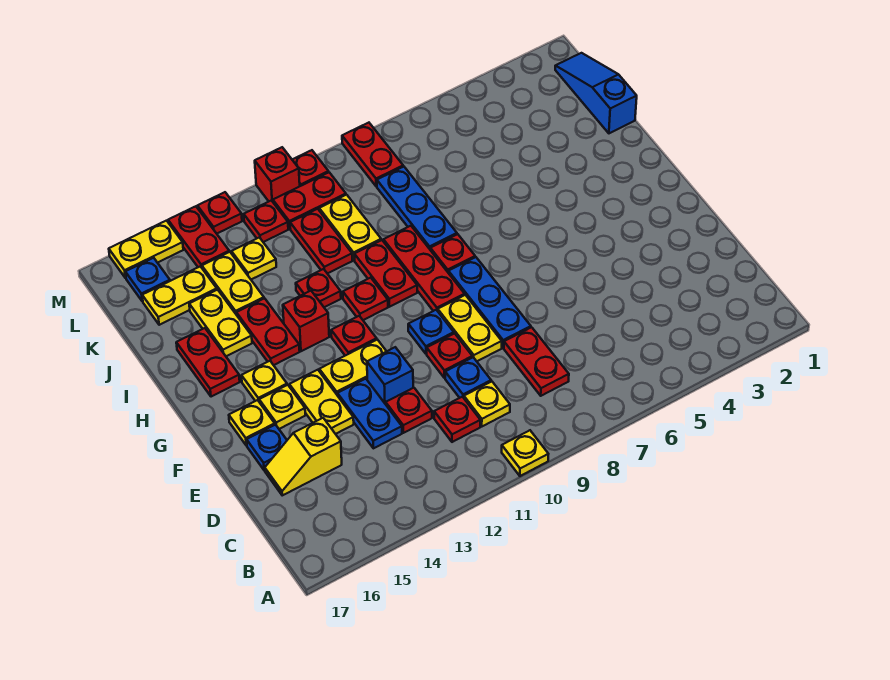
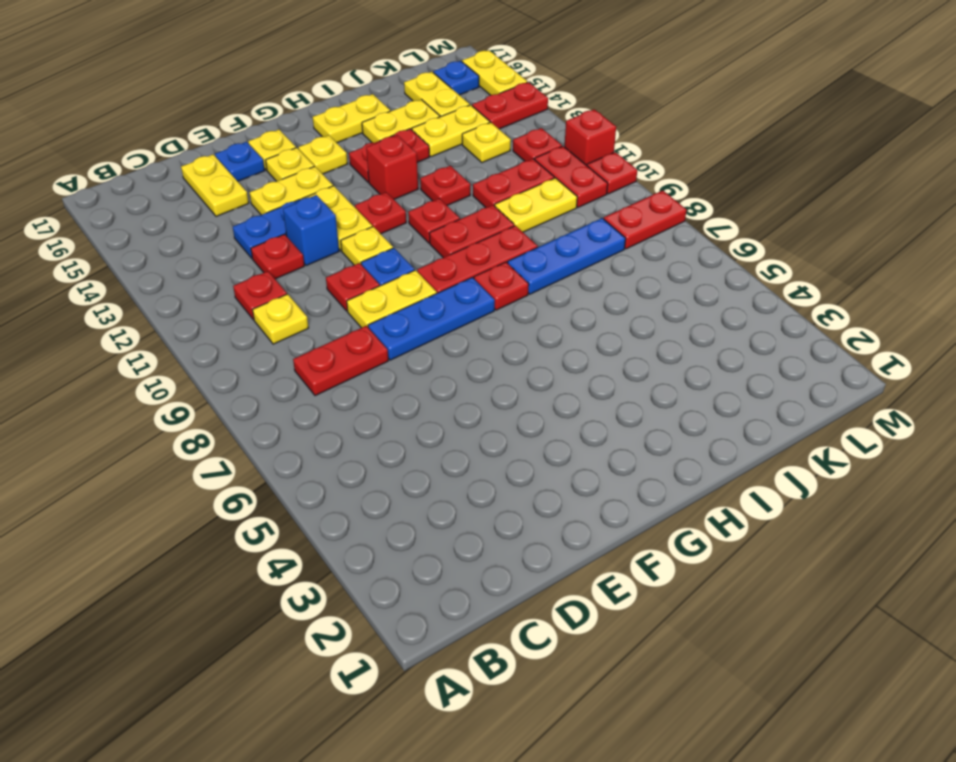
yellow 1x1 plate [502,430,548,476] -> yellow 1x1 plate moved to [341,227,393,265]
blue 1x1 plate [445,357,491,398] -> none
yellow 1x2 slope [265,418,342,495] -> yellow 1x2 plate [181,155,249,216]
red 1x2 plate [176,328,240,397] -> yellow 1x2 plate [313,94,390,143]
blue 1x3 slope [555,53,637,133] -> none
red 1x1 plate [198,192,242,234] -> none

